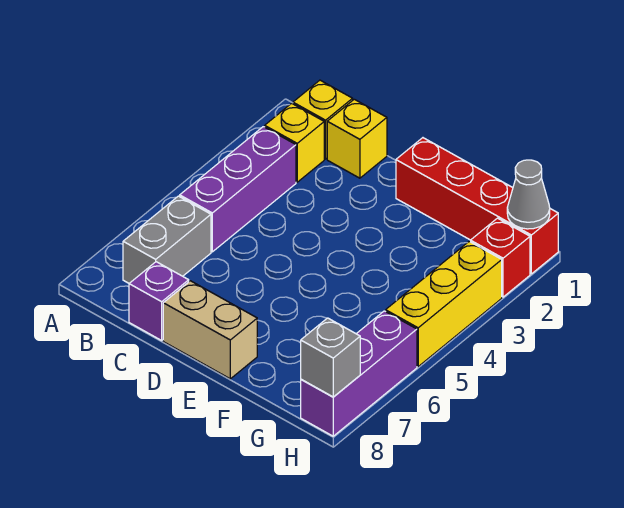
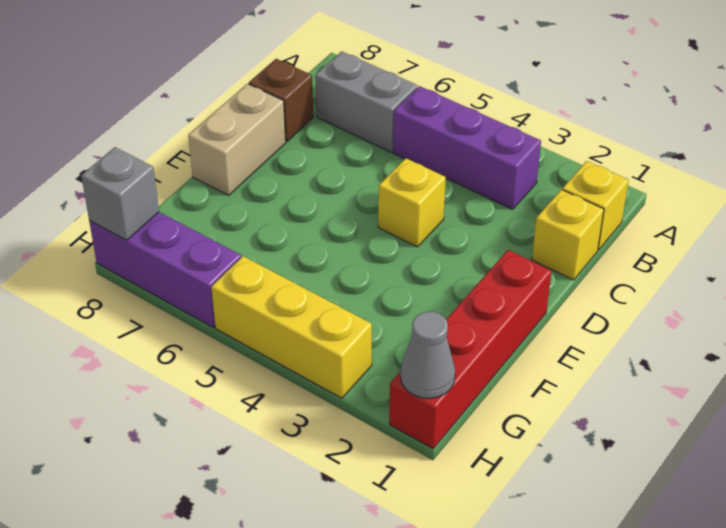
yellow 1x1 brick [265,103,324,182] -> yellow 1x1 brick moved to [378,158,446,247]
purple 1x1 brick [129,262,189,340] -> brown 1x1 brick [249,59,313,142]
red 1x1 brick [471,218,530,297] -> none

